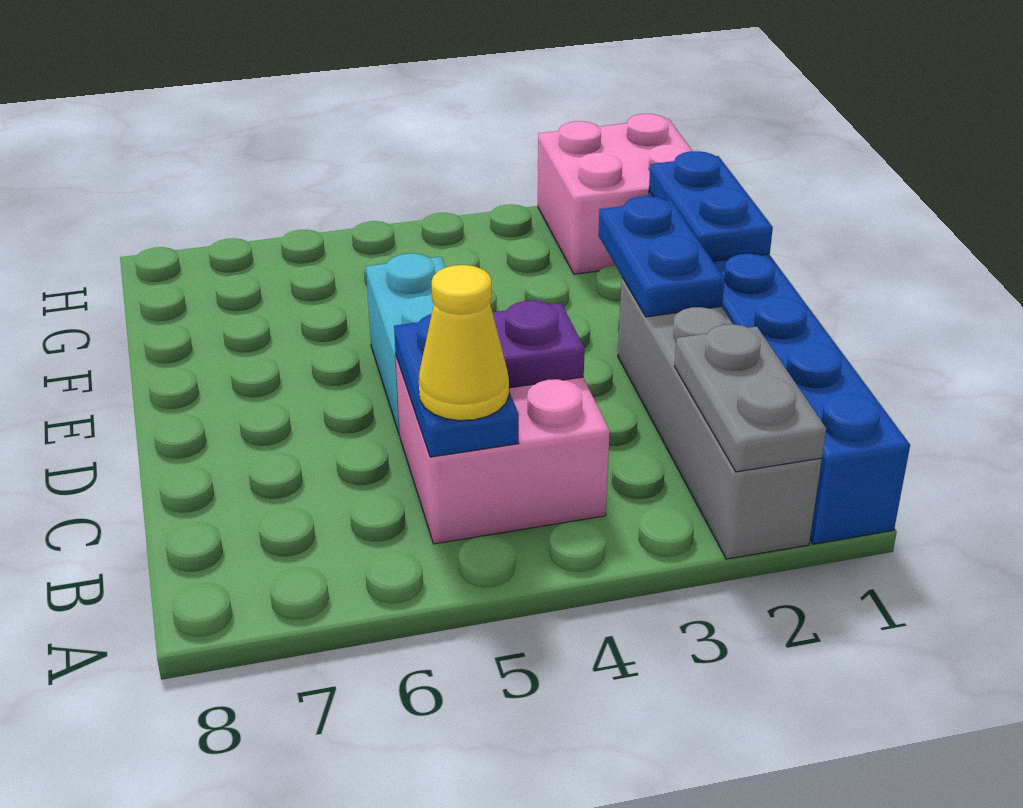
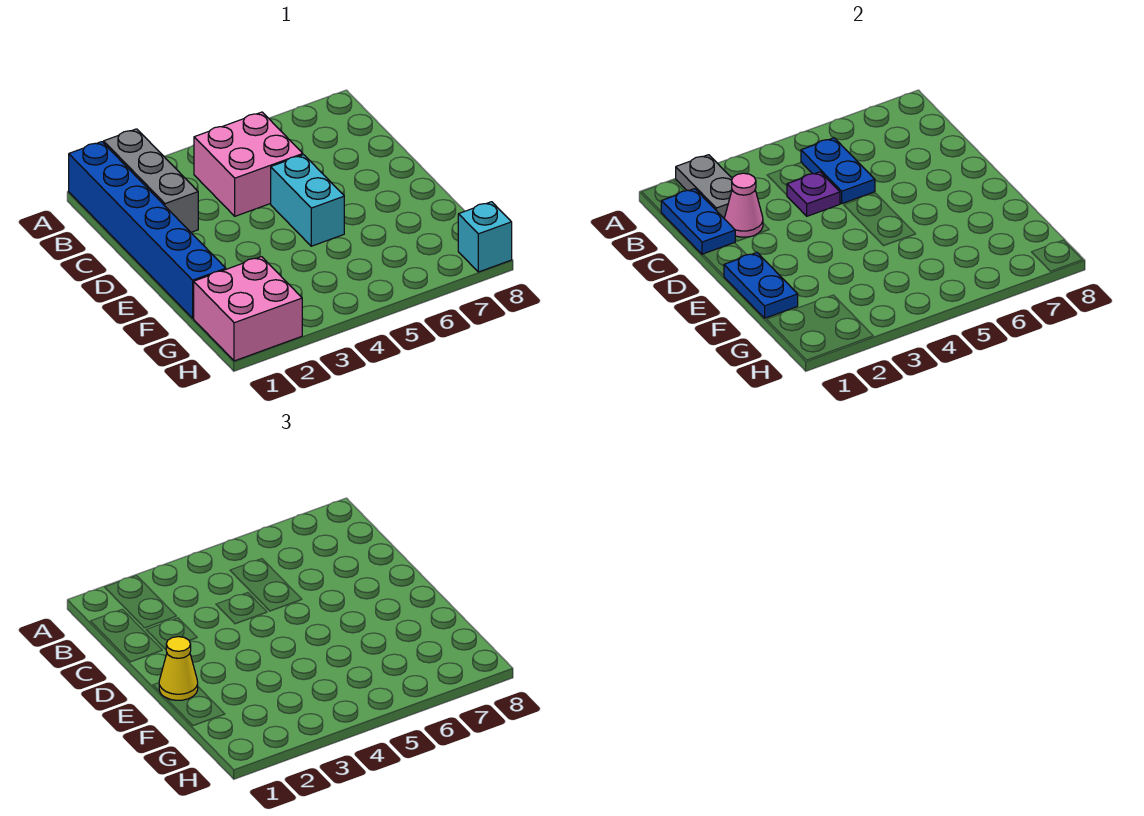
grey 1x4 brick [618,277,822,559] -> grey 1x3 brick [104,129,198,232]
yellow 1x1 cone [418,265,509,421] -> yellow 1x1 cone moved to [159,637,198,700]
none -> pink 1x1 cone [724,173,763,237]
blue 1x2 plate [598,196,725,317] -> blue 1x2 plate moved to [661,189,735,254]
none -> cyan 1x1 brick [458,202,512,272]

